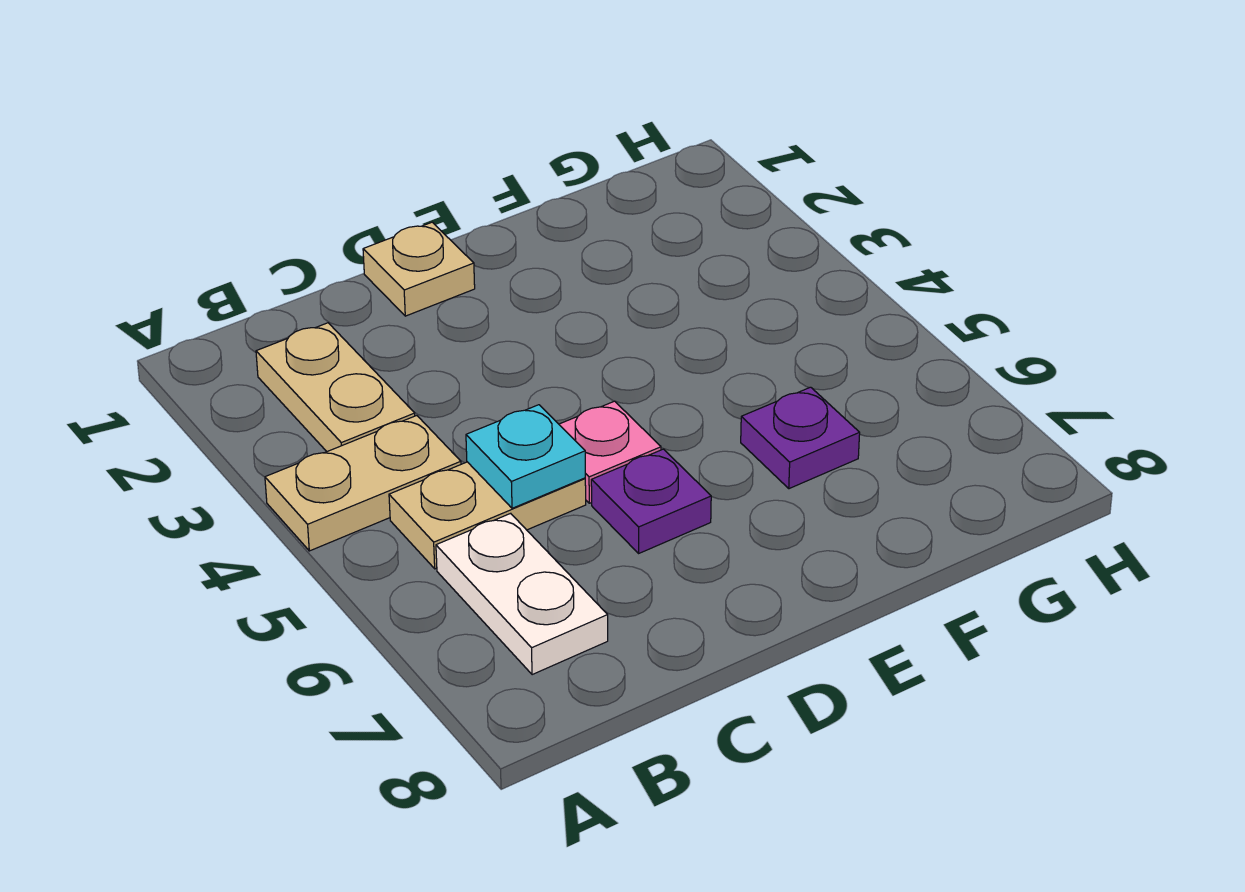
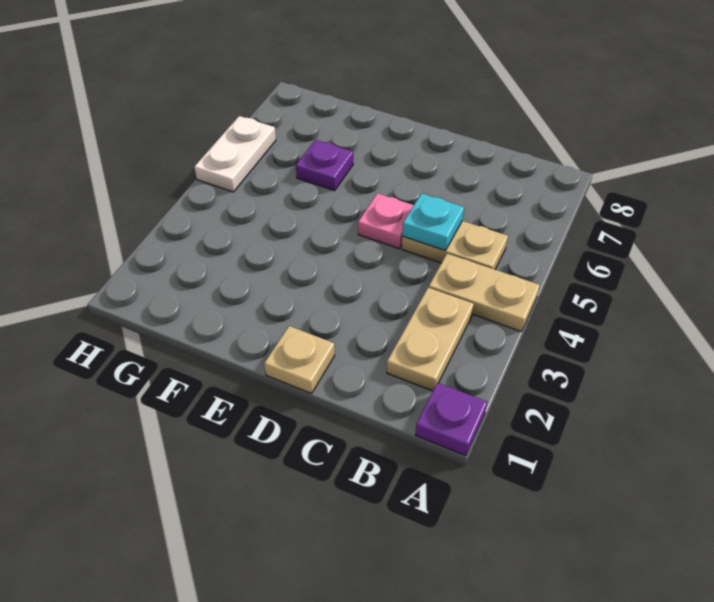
white 1x2 plate [436,513,608,675] -> white 1x2 plate moved to [195,116,276,192]
purple 1x1 plate [591,449,711,553] -> purple 1x1 plate moved to [415,383,487,456]

